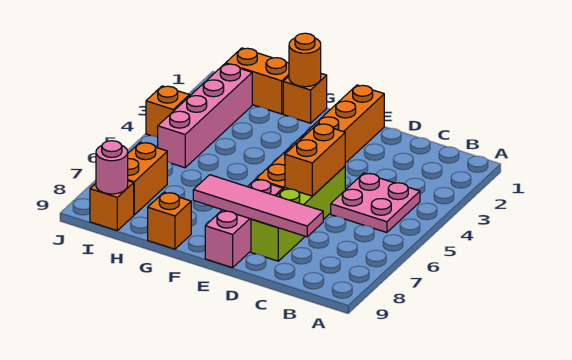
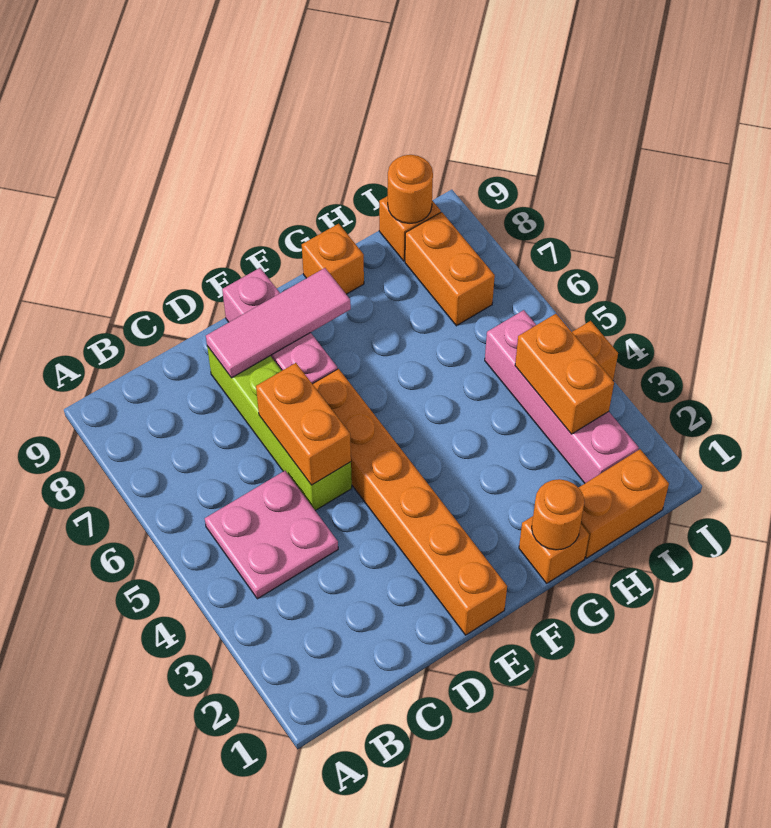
pink 1x4 tile [193,175,323,237] -> pink 1x3 tile [206,268,351,378]
none -> orange 1x2 brick [515,314,614,434]
pink 1x1 round brick [96,141,128,194] -> orange 1x1 round brick [388,155,433,224]

